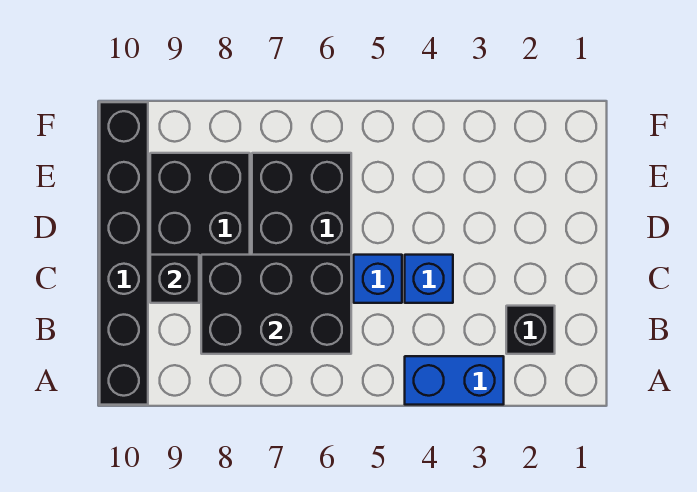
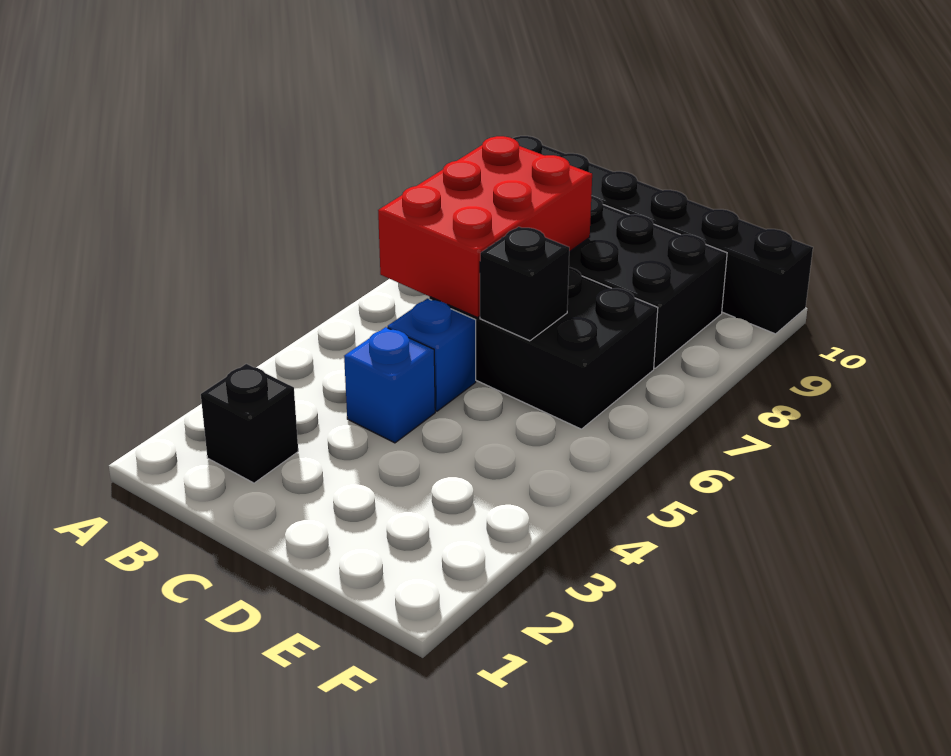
blue 1x2 brick [405,356,504,405] -> none
black 2x3 brick [201,255,351,354] -> red 2x3 brick [378,136,592,318]
black 1x1 brick [150,255,199,303] -> black 1x1 brick moved to [480,227,569,341]

